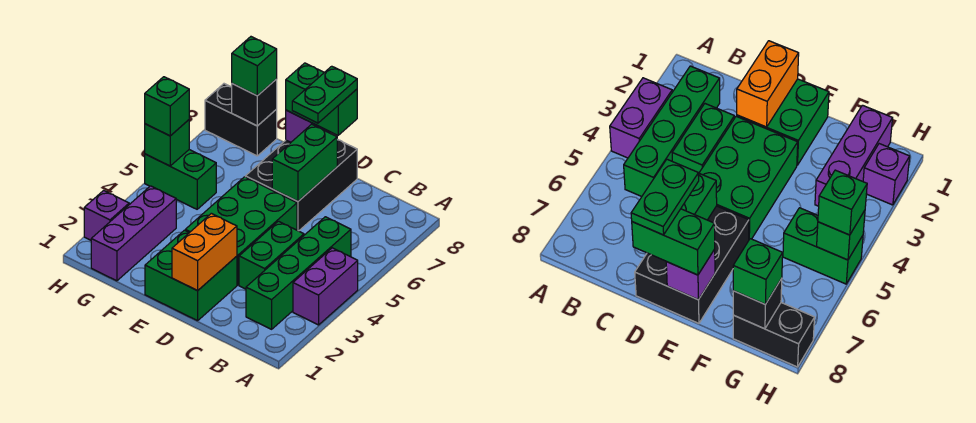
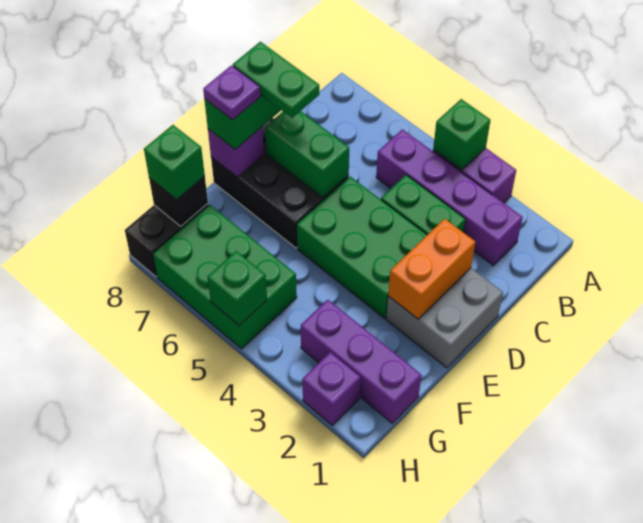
green 1x4 brick [246,217,351,329] -> purple 1x4 brick [376,129,523,265]
green 2x2 brick [145,230,237,321] -> grey 2x2 brick [386,268,503,368]
orange 1x2 brick [172,213,237,291] -> orange 1x2 brick turned to [388,219,475,319]
none -> purple 1x1 plate [203,65,260,120]
green 1x2 brick [145,150,216,209] -> green 2x3 brick [153,205,297,349]
green 1x1 brick [145,77,189,136] -> green 1x1 brick moved to [433,99,490,170]

